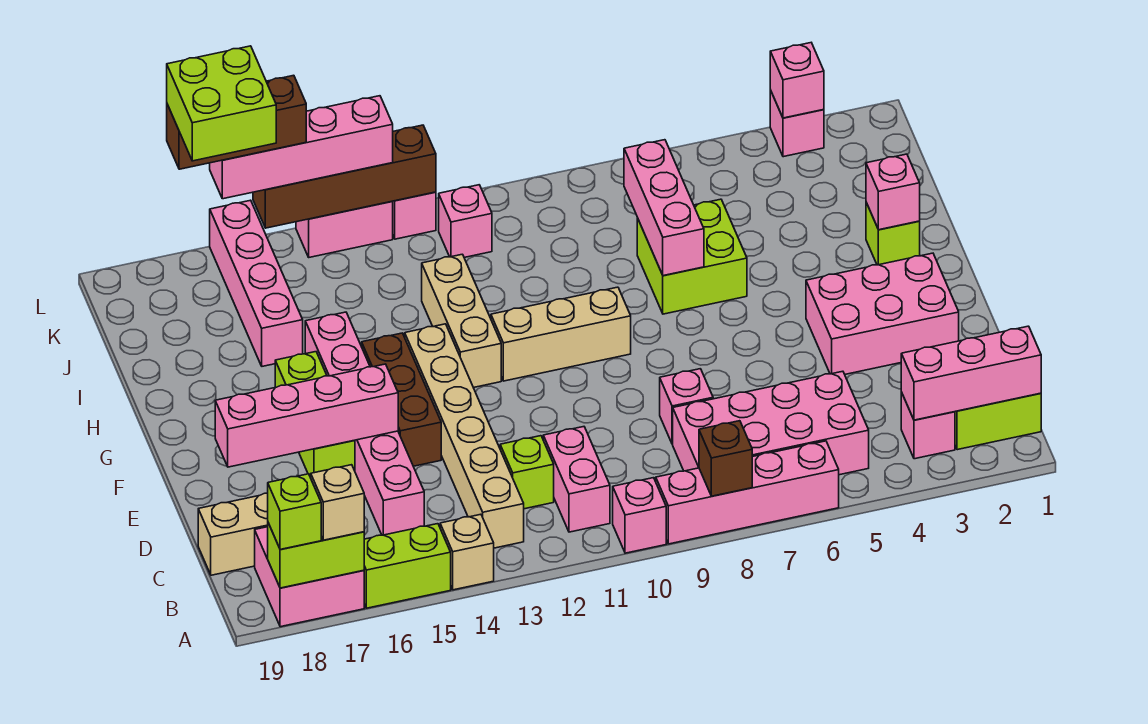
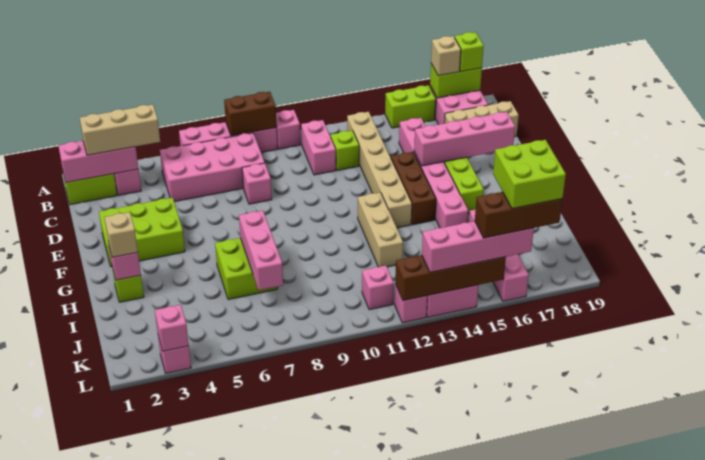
brown 1x1 brick [699,421,752,496] -> brown 1x2 brick [224,92,277,136]
tan 1x1 brick [440,514,494,590] -> tan 1x1 brick moved to [105,212,138,257]
pink 2x3 brick [806,253,959,374] -> lime 2x3 brick [99,198,185,267]
tan 1x3 brick [491,287,631,381] -> tan 1x3 brick moved to [80,105,160,155]

